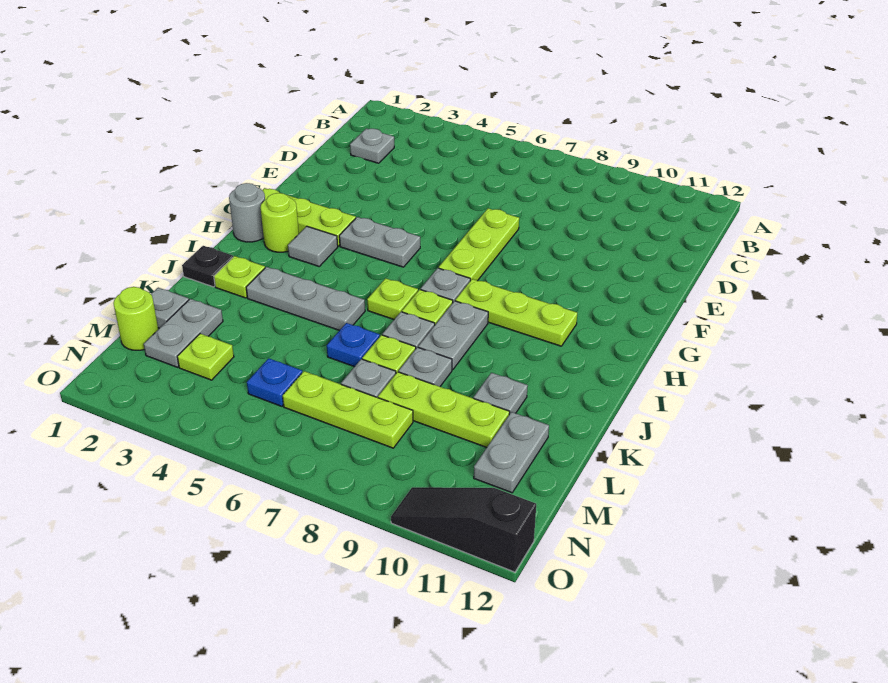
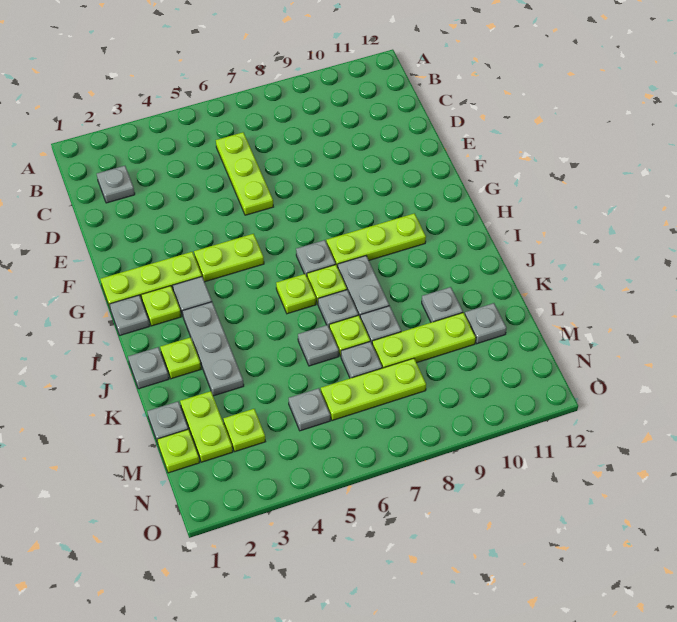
lime 1x3 plate [439,208,519,281] -> lime 1x3 plate moved to [216,132,273,215]
grey 1x2 plate [339,217,420,267] -> lime 1x2 plate [194,234,264,282]
grey 1x1 round brick [229,183,265,242] -> grey 1x1 plate [109,295,150,335]
lime 1x1 round brick [260,193,299,252] -> lime 1x1 plate [141,286,181,326]
black 1x1 plate [182,246,233,287] -> grey 1x1 plate [128,347,169,389]
grey 1x3 plate [246,267,365,331] -> grey 1x3 plate turned to [182,302,244,396]
blue 1x1 plate [327,323,380,367] -> grey 1x1 plate [298,325,339,366]
grey 1x2 plate [144,299,223,367] -> lime 1x2 plate [180,391,233,462]
grey 1x2 plate [474,412,549,493] -> grey 1x1 plate [465,303,506,344]
lime 1x1 round brick [113,287,158,350] -> lime 1x1 plate [157,429,200,473]
blue 1x1 plate [247,358,302,406] -> grey 1x1 plate [289,388,330,431]
black 1x3 slope [391,487,536,572] -> none

